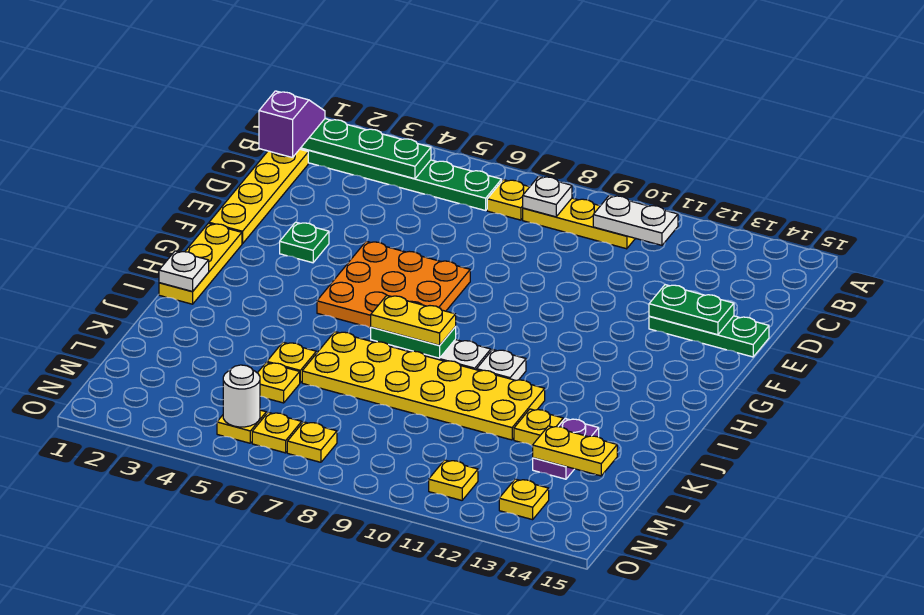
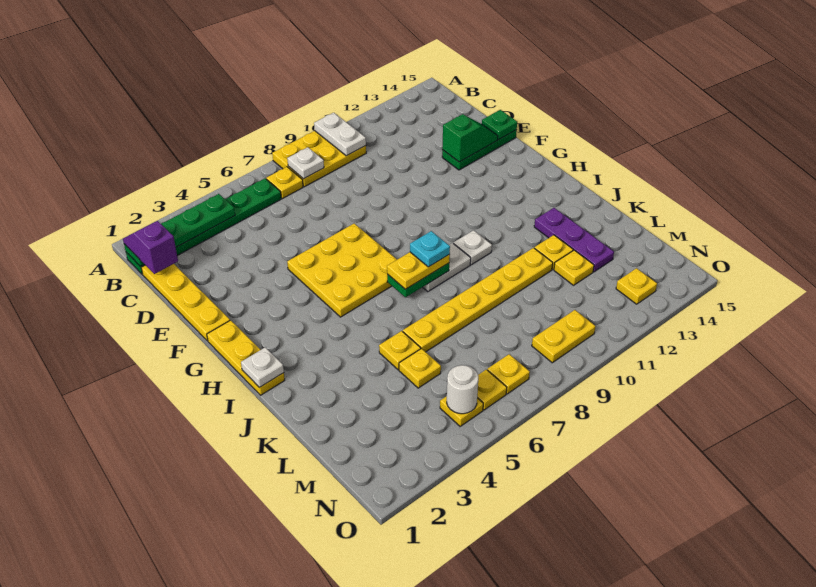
yellow 1x3 plate [523,198,635,249] -> yellow 2x3 plate [272,131,366,187]
white 1x2 plate [593,195,678,245] -> white 1x2 plate turned to [314,113,366,156]
green 1x2 plate [649,285,734,335] -> green 1x2 slope [442,114,498,162]
green 1x1 plate [280,222,329,263] -> green 1x1 plate moved to [482,110,517,140]
orange 3x3 plate [317,241,470,328] -> yellow 3x3 plate [287,224,397,317]
none -> cyan 1x1 plate [410,231,450,267]
yellow 2x6 plate [302,332,545,440] -> yellow 1x6 plate [403,248,553,352]
purple 1x2 plate [533,418,599,479] -> purple 1x3 plate [534,208,614,272]
yellow 1x2 plate [533,426,617,476] -> yellow 1x2 plate moved to [532,310,596,363]
yellow 1x1 plate [429,460,478,500] -> yellow 1x1 plate moved to [554,250,594,285]

